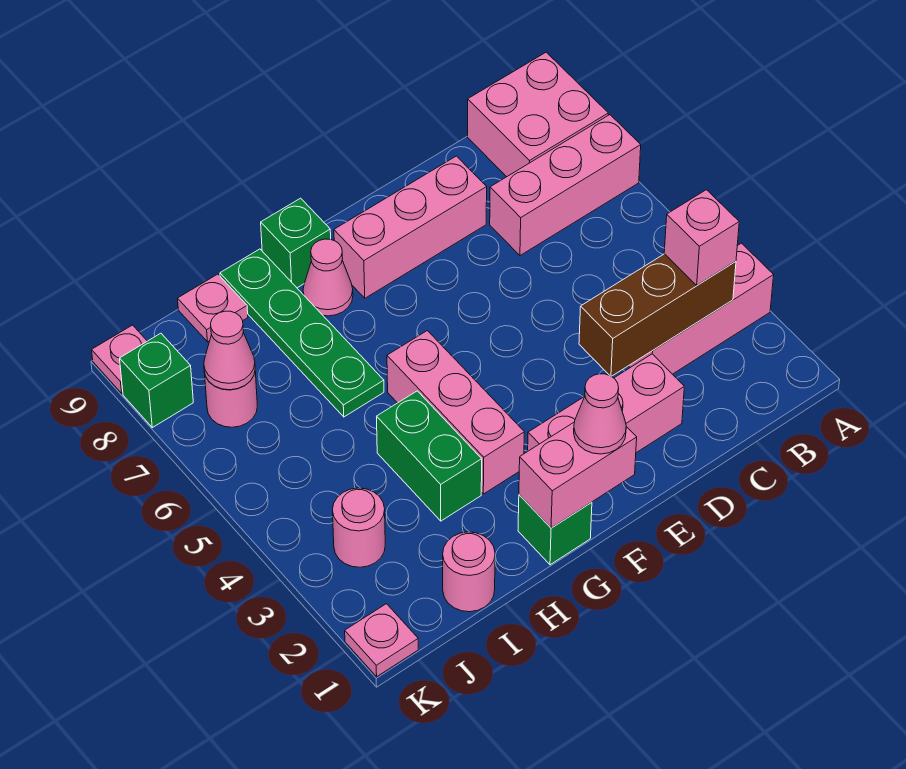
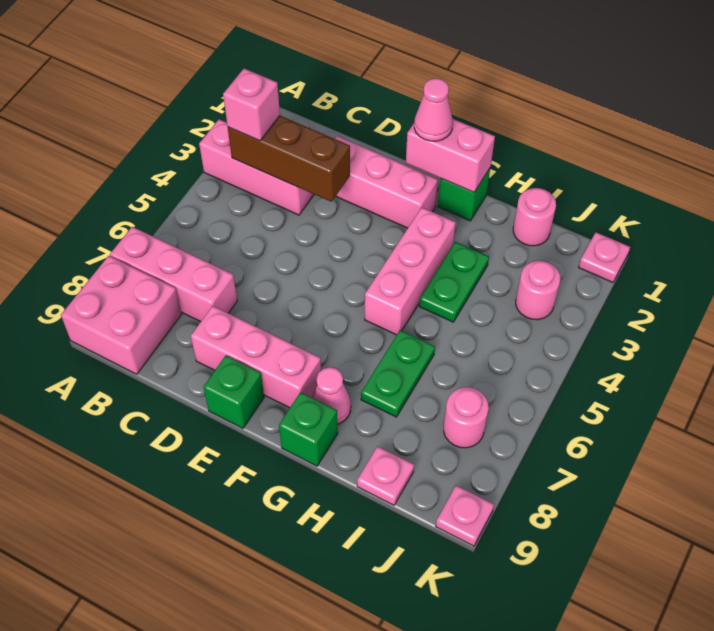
green 1x2 brick [377,391,482,521] -> green 1x2 plate [419,242,489,322]
green 1x4 plate [220,249,384,417] -> green 1x2 plate [361,330,435,417]
pink 1x1 cone [204,311,255,390] -> none
green 1x1 brick [120,333,193,428] -> green 1x1 brick moved to [203,356,264,428]

